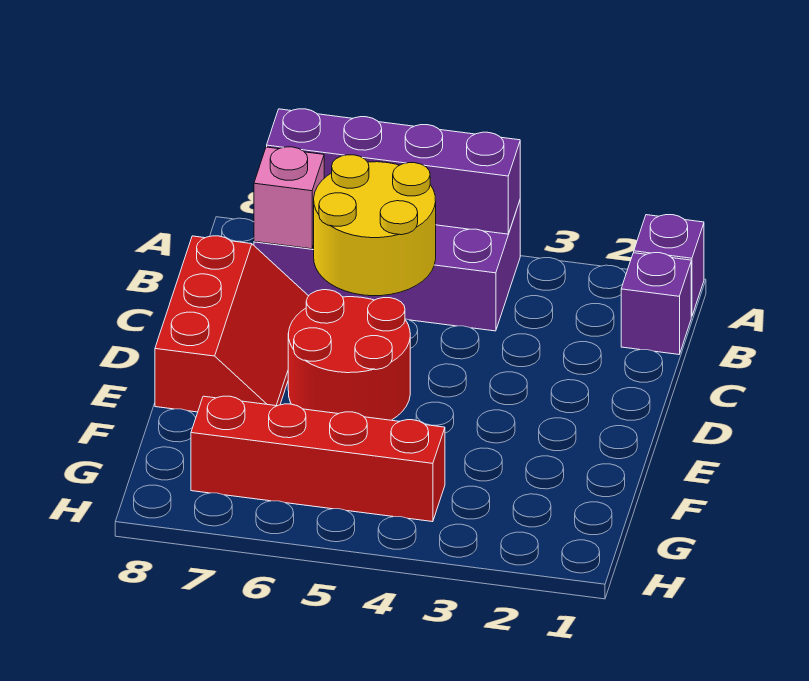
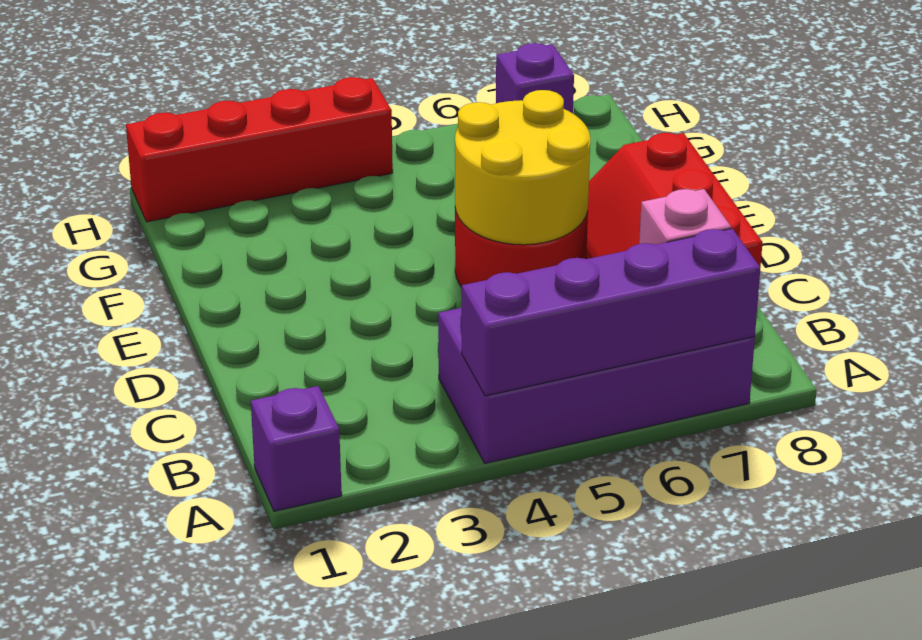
purple 1x1 brick [621,253,691,354] -> purple 1x1 brick moved to [496,43,574,113]
yellow 2x2 round brick [314,155,436,296] -> yellow 2x2 round brick moved to [455,90,590,245]
red 1x4 brick [191,396,445,522] -> red 1x4 brick moved to [126,77,393,222]

